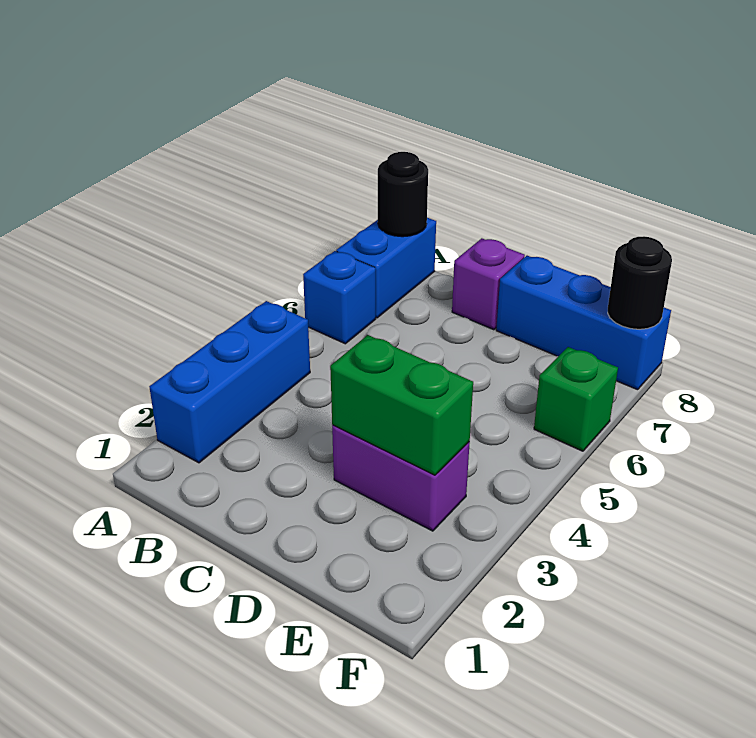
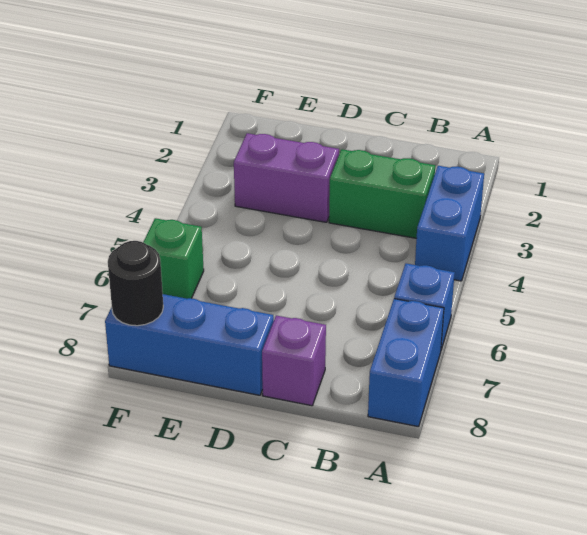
blue 1x3 brick [149,301,310,463] -> blue 1x2 brick [415,166,484,281]
black 1x1 round brick [378,152,428,237] -> none
green 1x2 brick [330,335,473,475] -> green 1x2 brick moved to [329,149,435,238]

